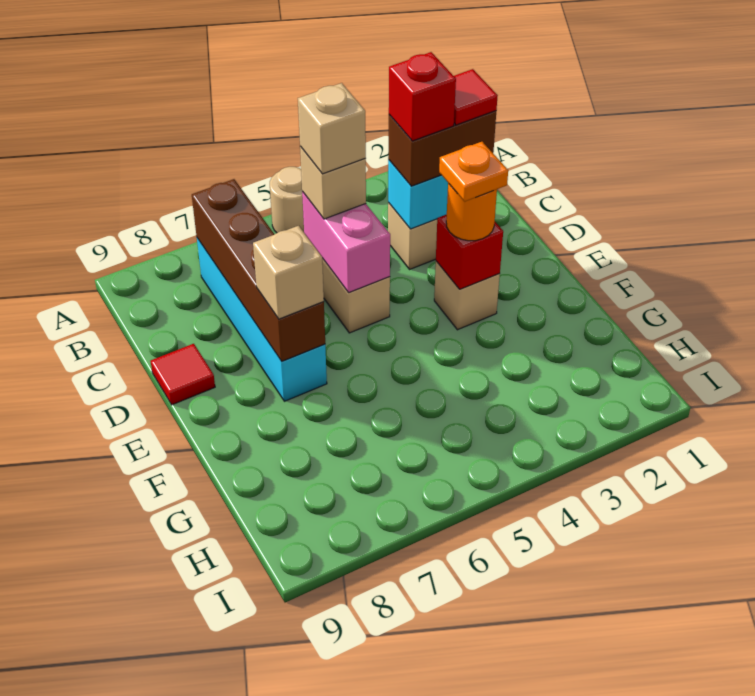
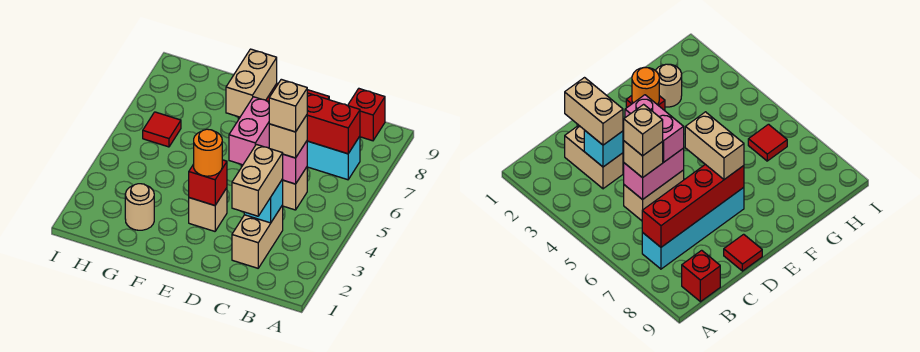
tan 1x1 round brick [270,167,304,233] -> tan 1x1 round brick moved to [125,184,154,230]
brown 1x4 brick [192,179,325,361] -> red 1x4 brick [238,84,360,154]
brown 1x2 brick [388,111,496,186] -> tan 1x2 brick [232,144,283,216]
red 1x1 tile [454,69,498,125] -> red 1x1 tile moved to [143,112,181,147]
red 1x1 brick [389,52,456,141] -> red 1x1 brick moved to [348,89,385,141]
none -> pink 1x2 brick [229,97,269,165]
orange 1x1 plate [439,142,508,201] -> none
tan 1x1 brick [253,226,324,319] -> tan 1x2 brick [226,49,277,117]

